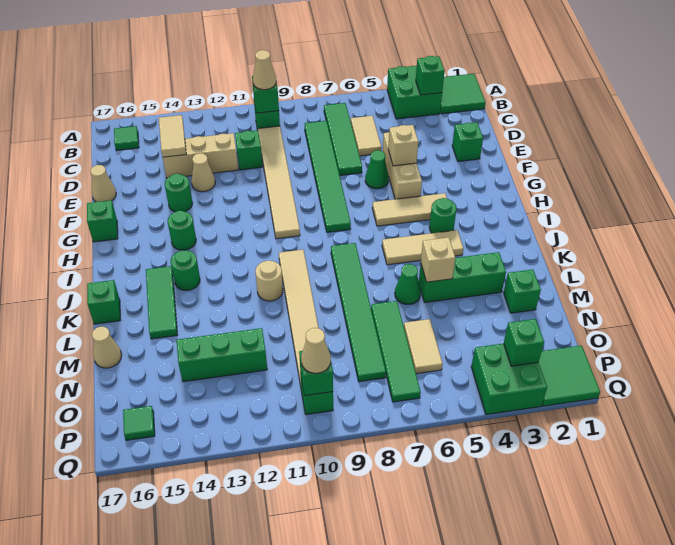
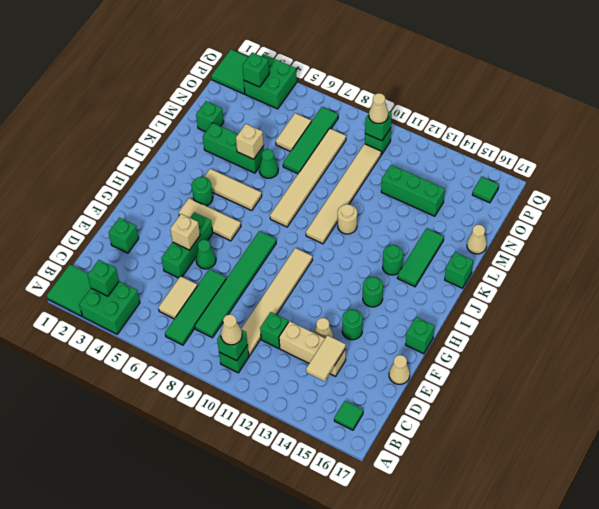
tan 1x3 brick [383,132,422,199] -> green 1x3 brick [162,212,213,278]
green 1x6 tile [331,243,386,382] -> tan 1x6 tile [270,128,346,227]

